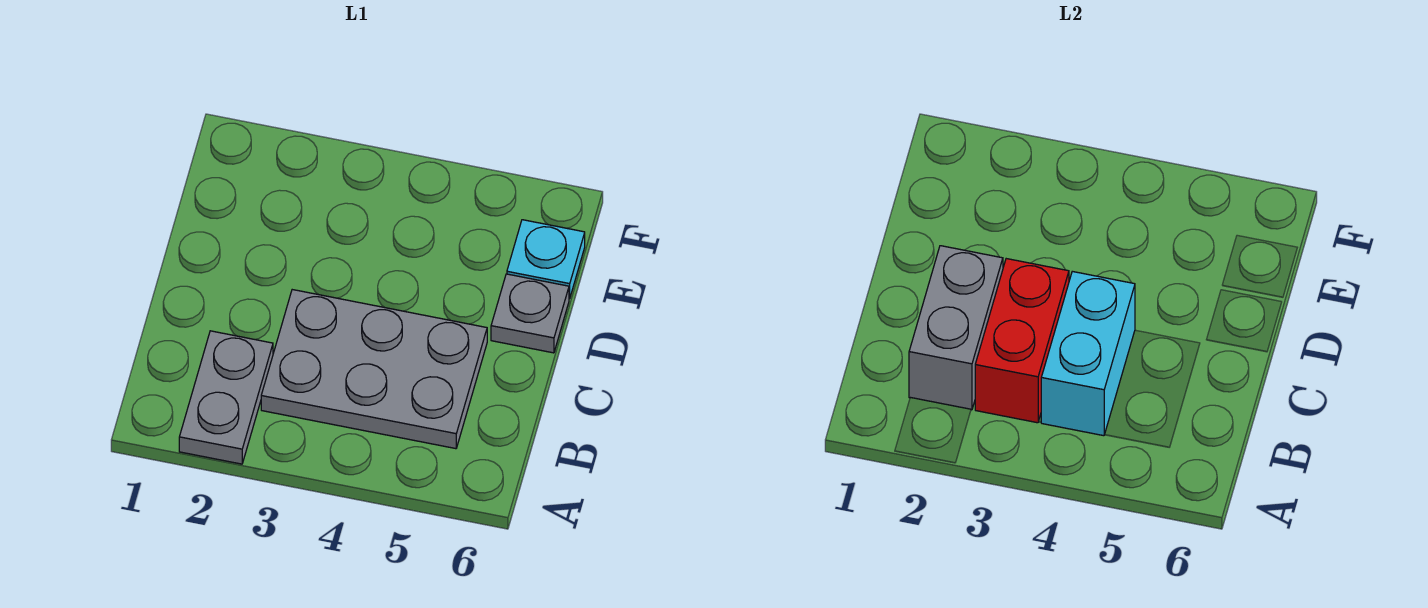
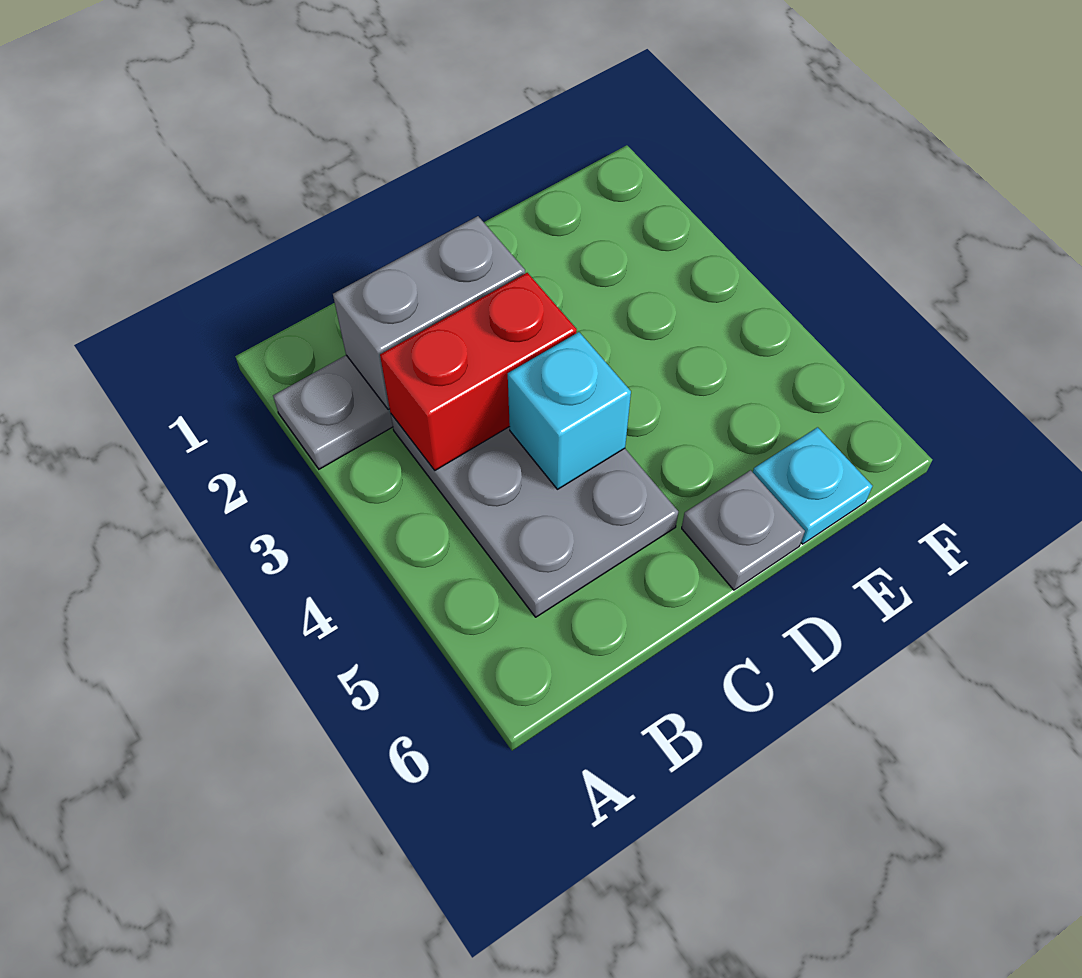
cyan 1x2 brick [1041,271,1135,436] -> cyan 1x1 brick [508,332,631,489]

